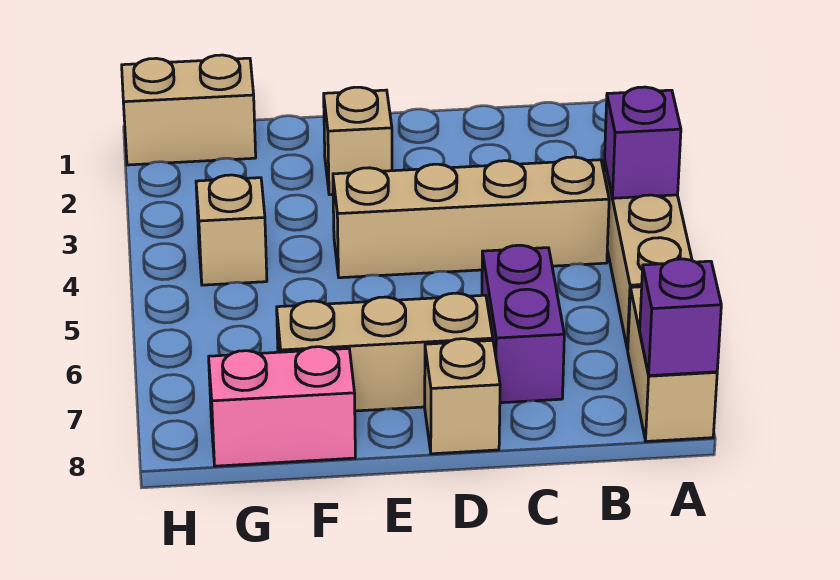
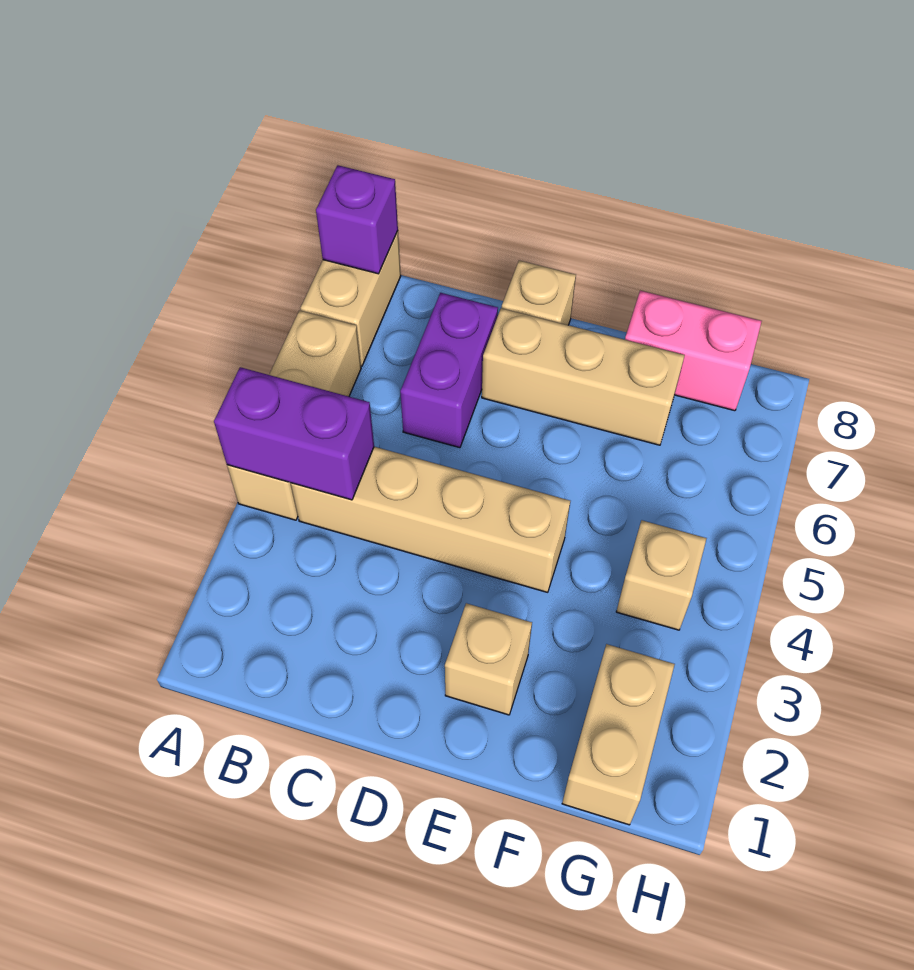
purple 1x1 brick [605,87,681,198] -> purple 1x2 brick [214,367,374,500]
tan 1x2 brick [122,55,256,165] -> tan 1x2 brick turned to [562,644,675,825]

